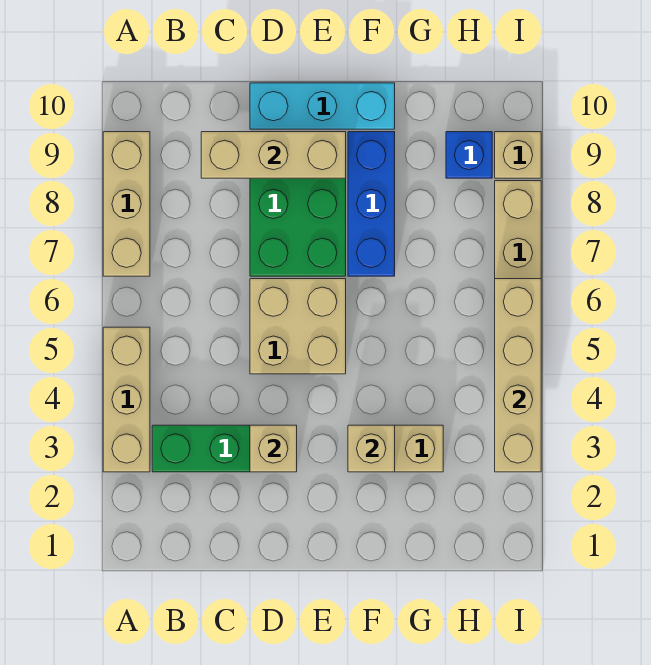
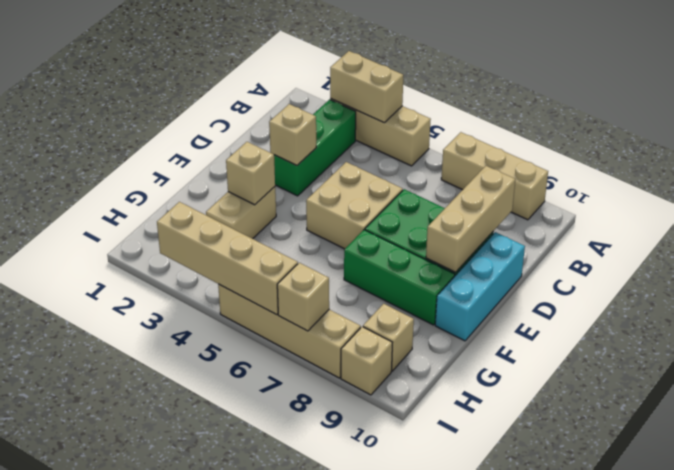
none -> tan 1x2 brick [330,51,403,123]
blue 1x3 brick [348,132,395,276] -> green 1x3 brick [344,230,455,325]
blue 1x1 brick [446,132,492,178] -> tan 1x1 brick [363,304,414,371]
none -> tan 1x1 brick [277,263,329,331]

